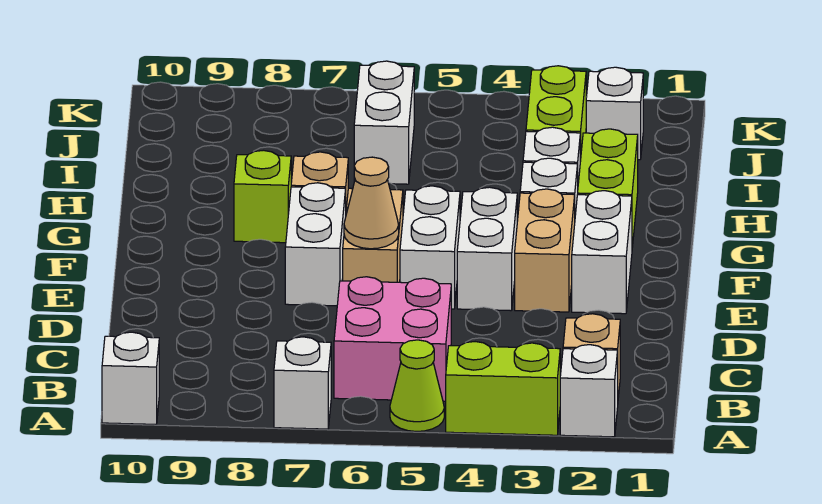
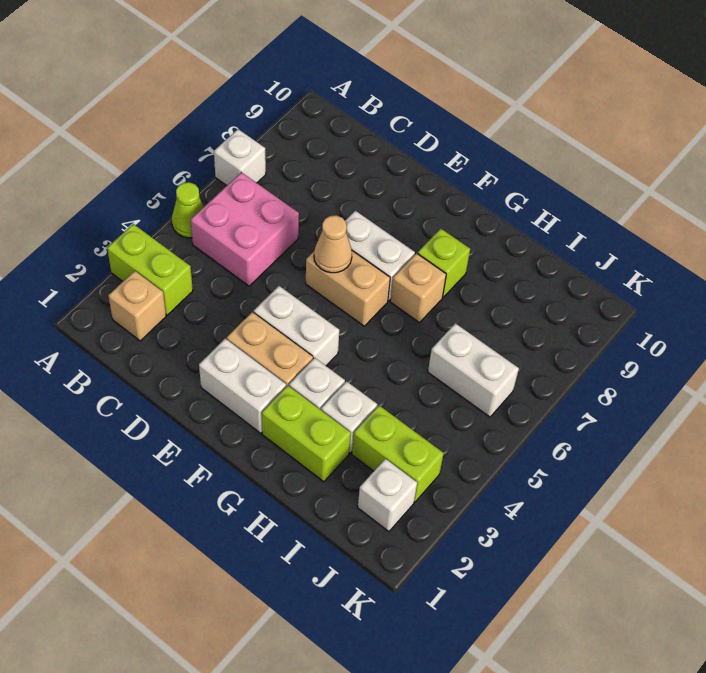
white 1x1 brick [560,345,618,437] -> none
lime 1x2 brick [446,342,560,435] -> lime 1x2 brick turned to [107,224,193,315]
white 1x1 brick [102,332,159,424] -> none
white 1x2 brick [400,186,460,309] -> none

